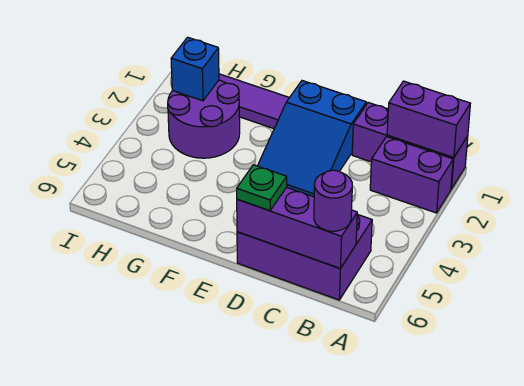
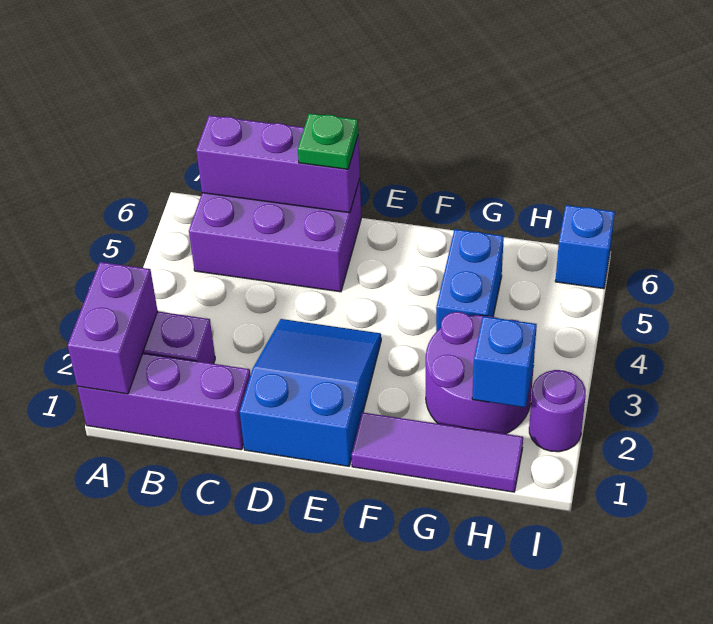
purple 1x2 brick [387,81,470,158] -> purple 1x2 brick turned to [68,262,158,394]
purple 1x1 round brick [314,170,352,231] -> purple 1x1 round brick moved to [529,370,586,452]
none -> blue 1x2 brick [436,229,504,332]
none -> blue 1x1 brick [555,205,615,289]

